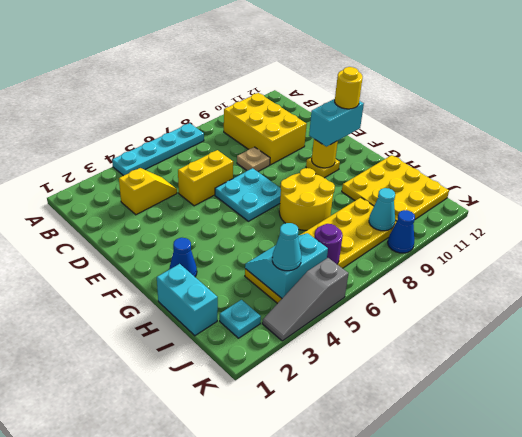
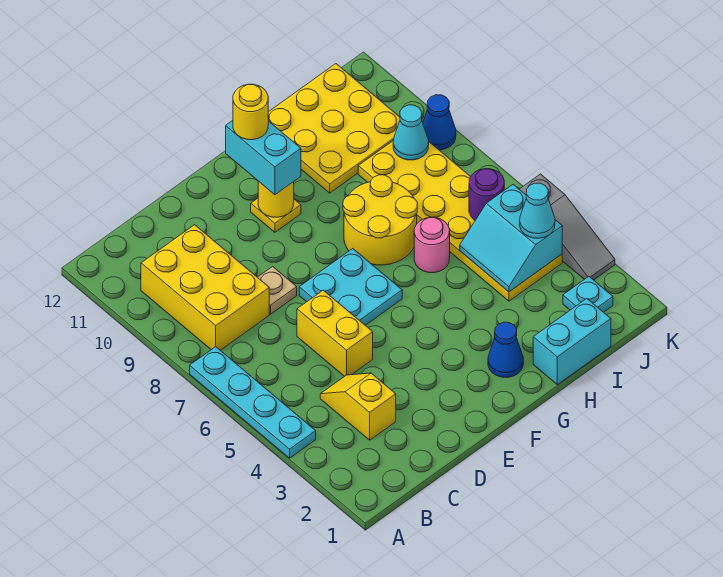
yellow 2x3 brick [224,93,307,165] -> yellow 2x3 brick turned to [141,225,269,350]
none -> pink 1x1 round brick [414,217,450,273]

